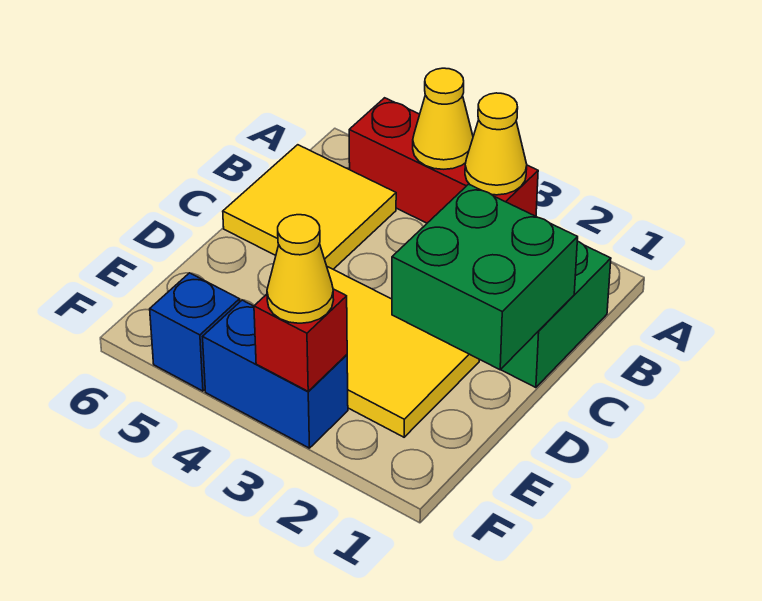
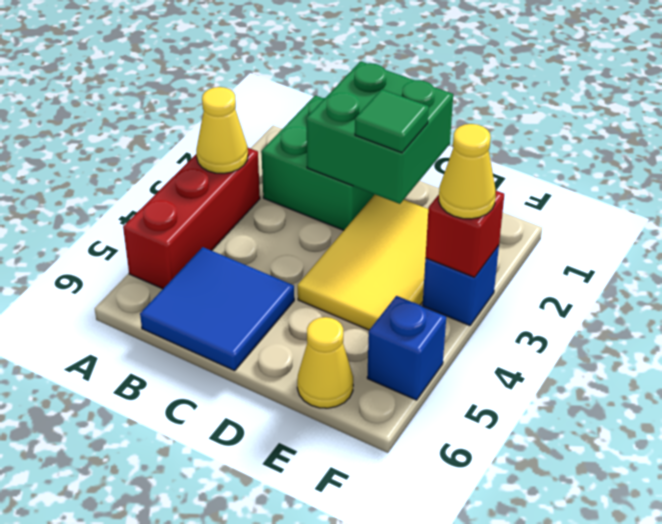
yellow 1x1 cone [413,68,473,169] -> yellow 1x1 cone moved to [297,317,353,408]
yellow 2x2 tile [223,145,396,269] -> blue 2x2 tile [140,247,294,371]
none -> green 1x1 tile [355,89,429,153]
blue 1x2 brick [203,300,348,448] -> blue 1x1 brick [423,245,499,326]

